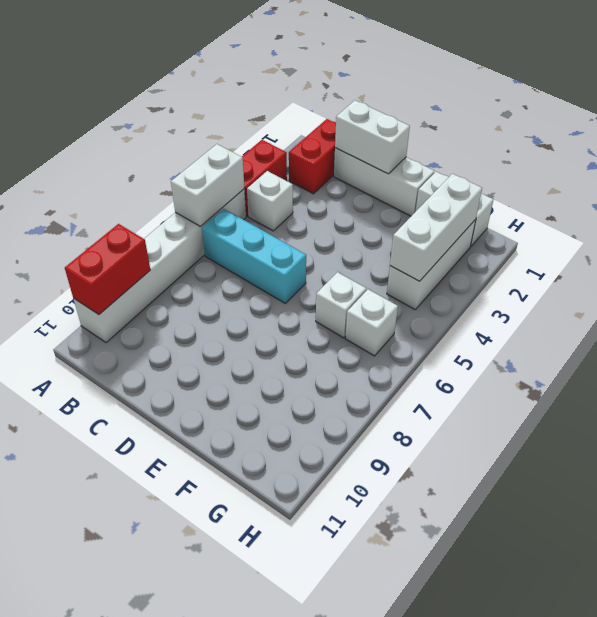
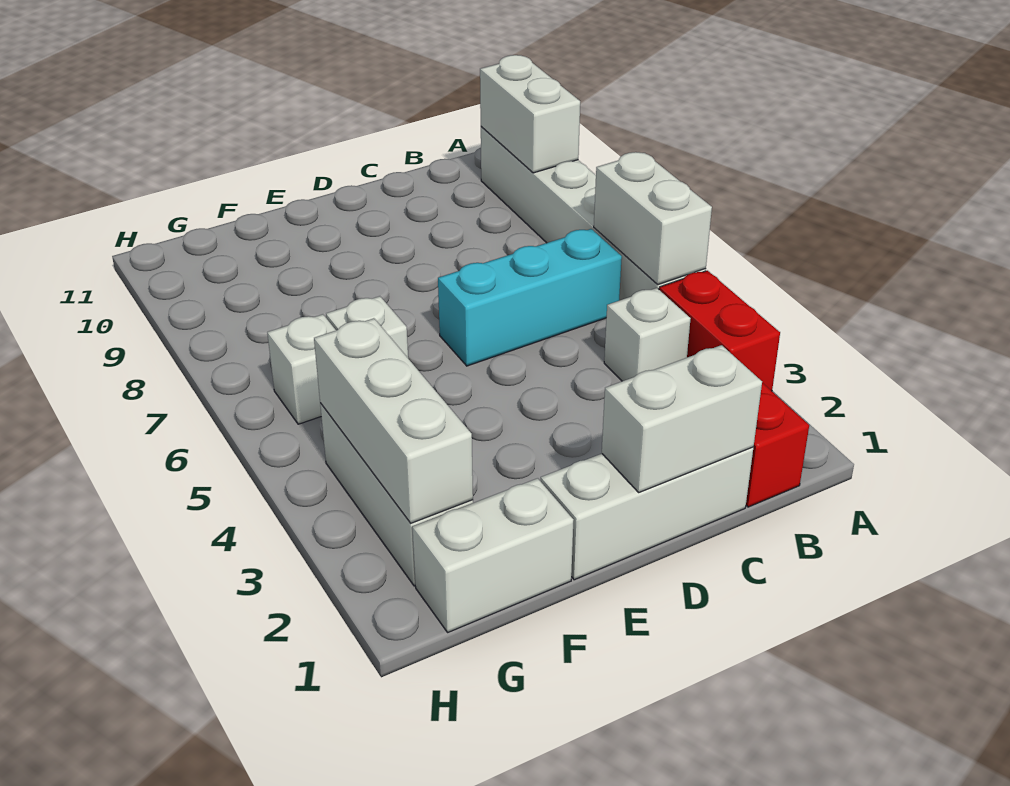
red 1x2 brick [65,224,150,315] -> white 1x2 brick [480,55,580,173]

